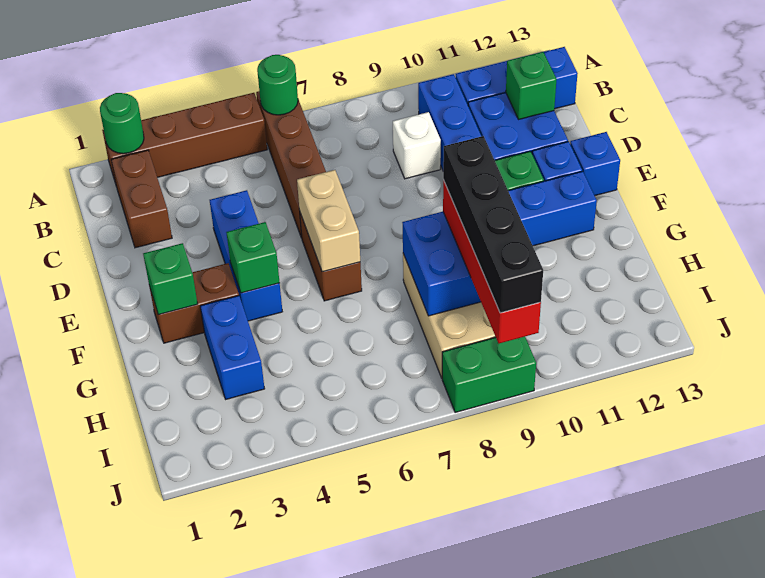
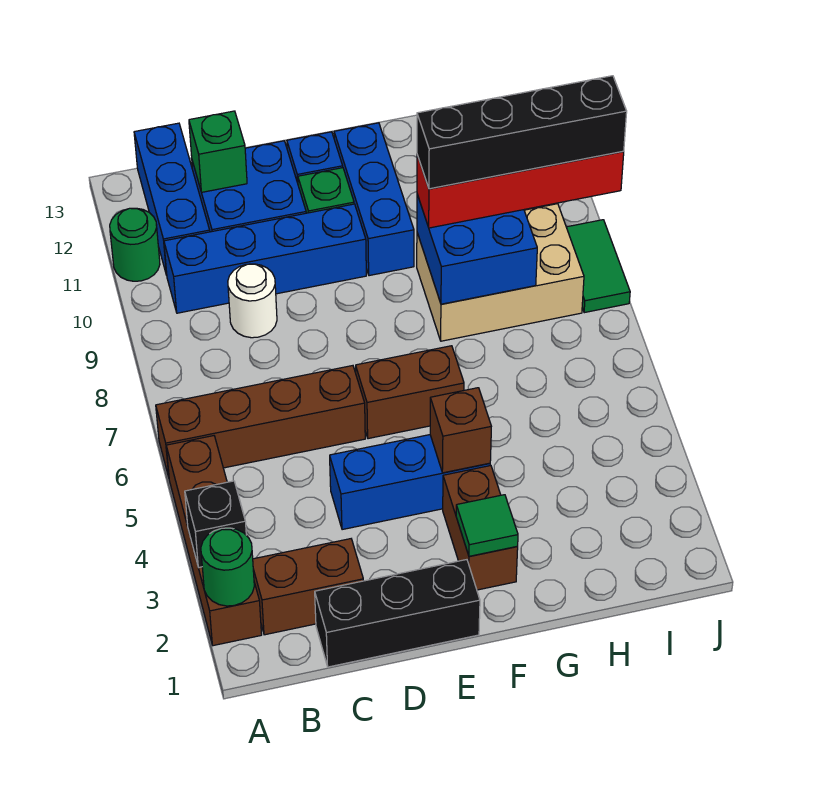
none -> black 1x1 brick [185,481,246,568]
green 1x1 round brick [257,55,298,115] -> green 1x1 round brick moved to [110,208,160,281]
none -> black 1x3 brick [315,560,480,667]
white 1x1 brick [393,112,441,179] -> white 1x1 round brick [228,264,277,338]
tan 1x2 brick [297,170,360,272] -> none
blue 1x1 brick [570,132,620,196] -> none
green 1x1 brick [143,243,198,315] -> green 1x1 tile [456,495,518,556]
green 1x1 brick [226,222,280,293] -> brown 1x1 brick [430,388,491,473]
blue 1x2 brick [200,296,265,399] -> none
green 1x2 brick [442,337,536,413] -> green 1x2 tile [566,220,630,313]

